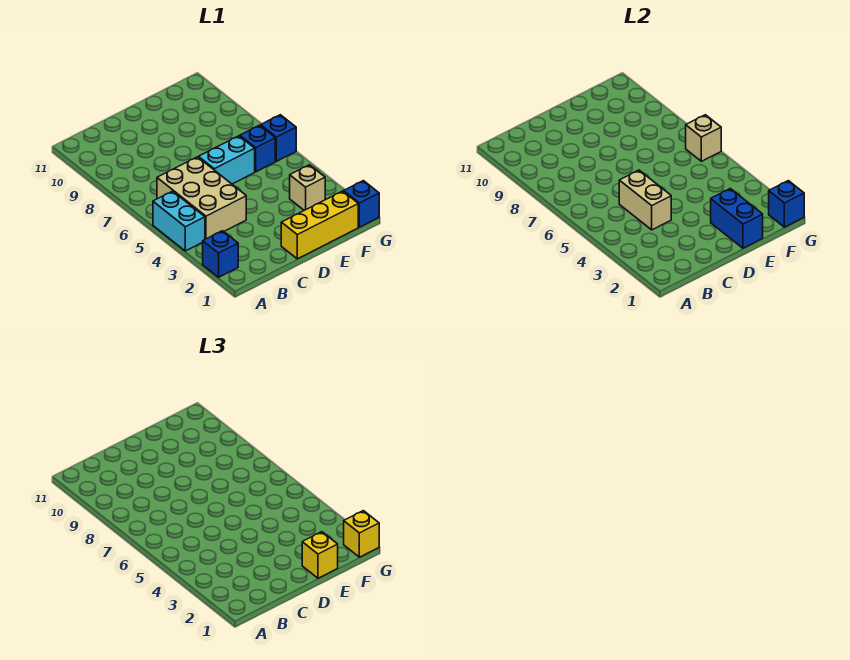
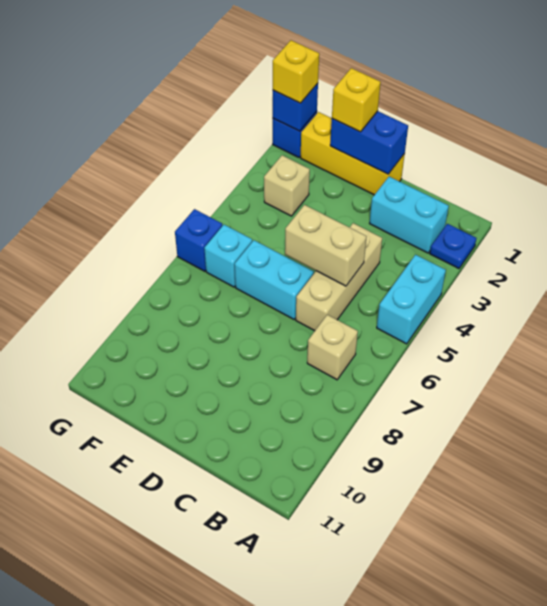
blue 1x1 brick [203,231,238,277] -> blue 1x1 plate [430,224,476,269]
none -> cyan 1x2 brick [370,177,449,253]
tan 2x3 brick [157,157,246,239] -> tan 1x3 brick [296,223,382,331]
tan 1x2 brick [619,170,671,230] -> tan 1x2 brick turned to [285,205,367,286]
blue 1x2 brick [711,189,763,248] -> blue 1x2 brick turned to [330,111,408,174]
blue 1x1 brick [240,125,275,172] -> cyan 1x1 brick [204,225,252,287]
tan 1x1 brick [686,115,721,161] -> tan 1x1 brick moved to [307,315,358,380]

